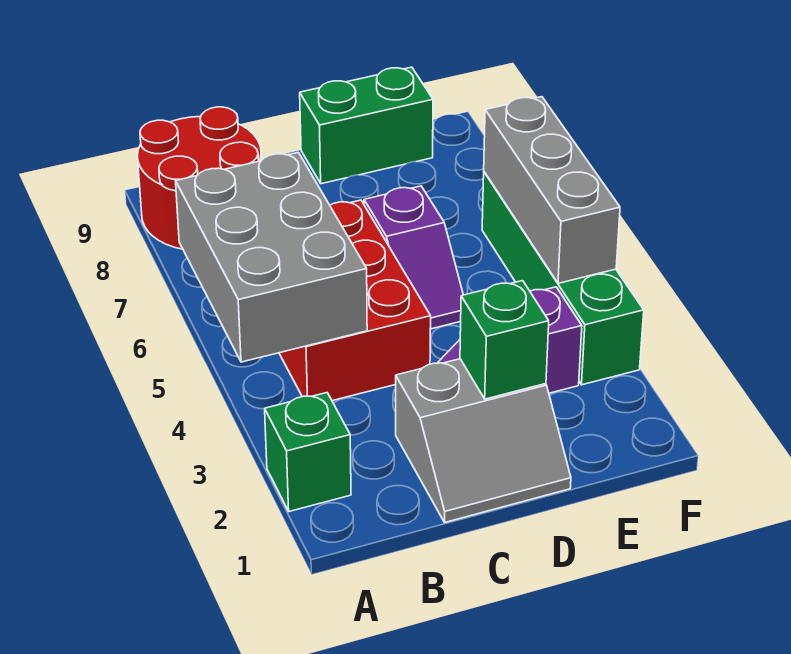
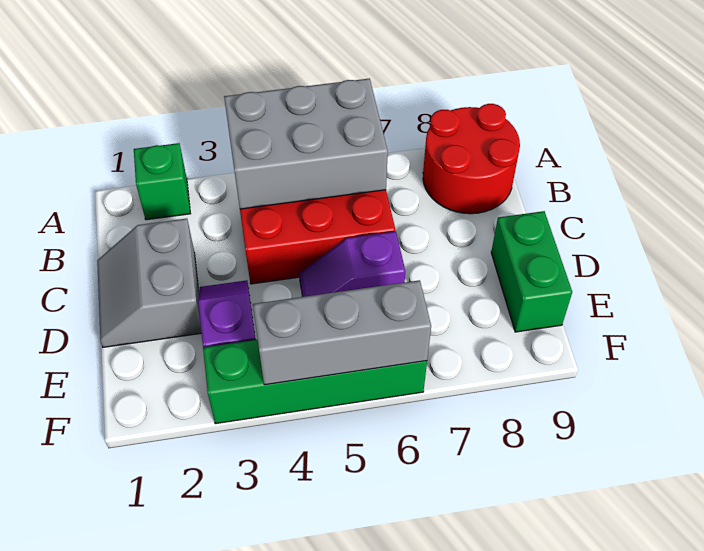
green 1x1 brick [460,281,549,399] -> none

